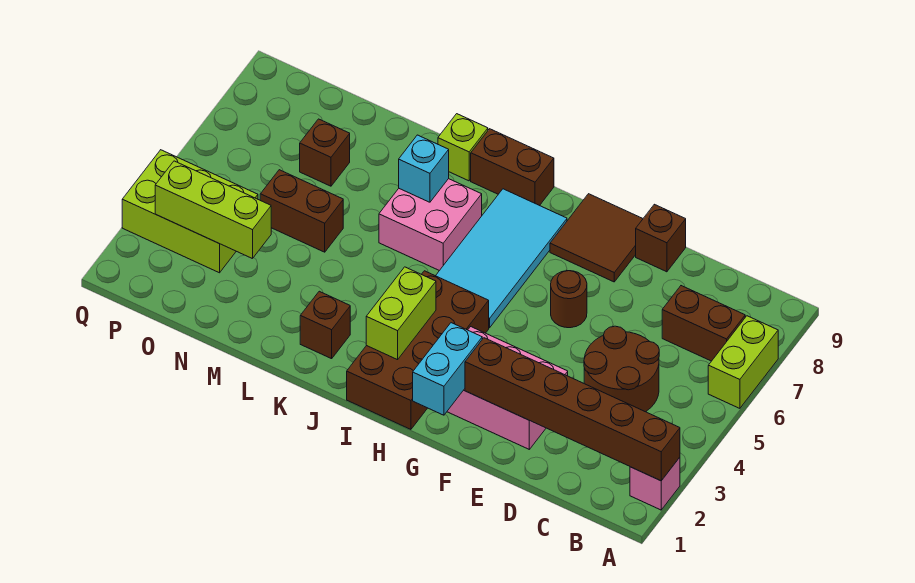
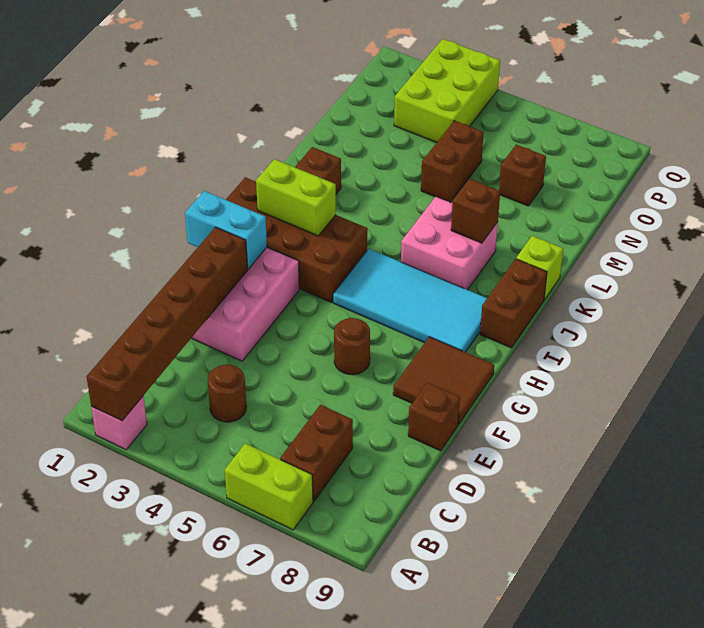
brown 2x2 round brick [584,326,659,412] -> brown 1x1 round brick [208,365,246,422]
cyan 1x1 brick [399,135,449,202] -> brown 1x1 brick [451,179,500,243]
lime 1x3 brick [155,161,271,259] -> none

